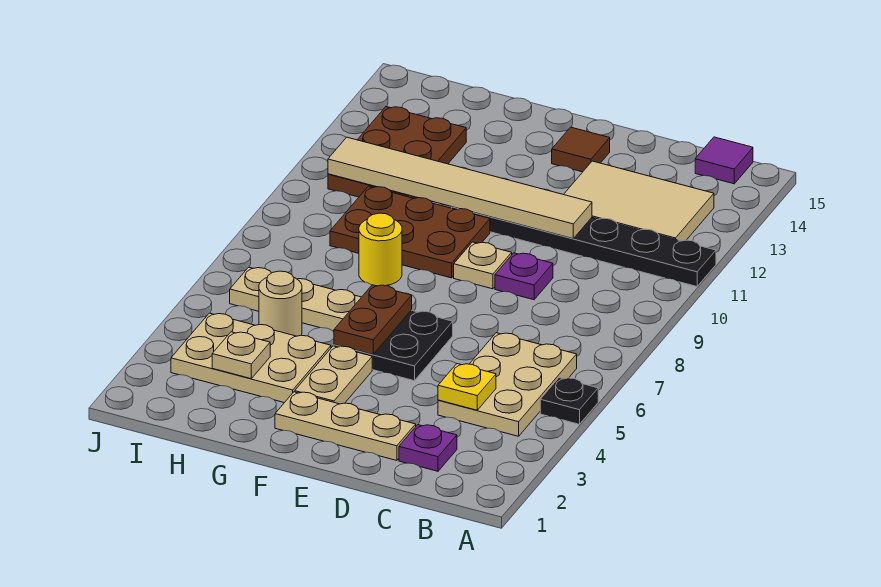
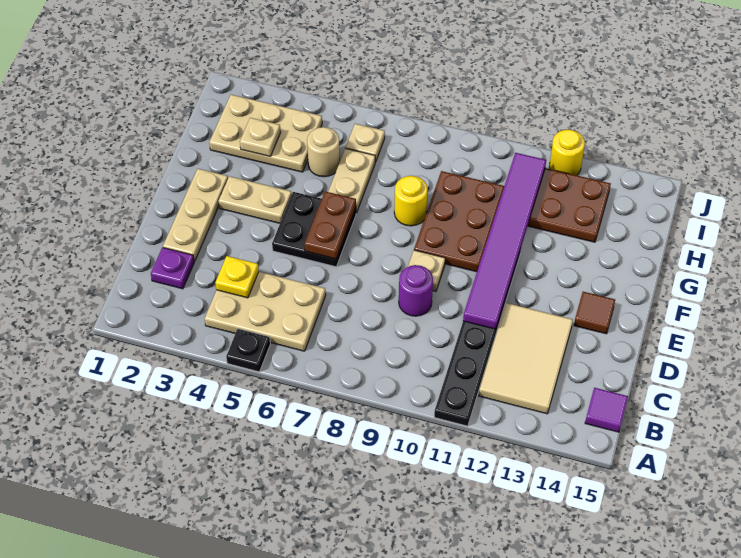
purple 1x1 plate [495,253,553,300] -> purple 1x1 round brick [399,265,433,316]
tan 1x6 tile [328,137,592,239] -> purple 1x6 tile [463,153,546,329]
brown 1x2 plate [334,285,412,355] -> brown 1x2 plate turned to [304,191,356,259]
tan 2x3 plate [171,313,331,403] -> tan 2x3 plate turned to [209,95,322,172]
none -> yellow 1x1 round brick [549,130,585,175]

